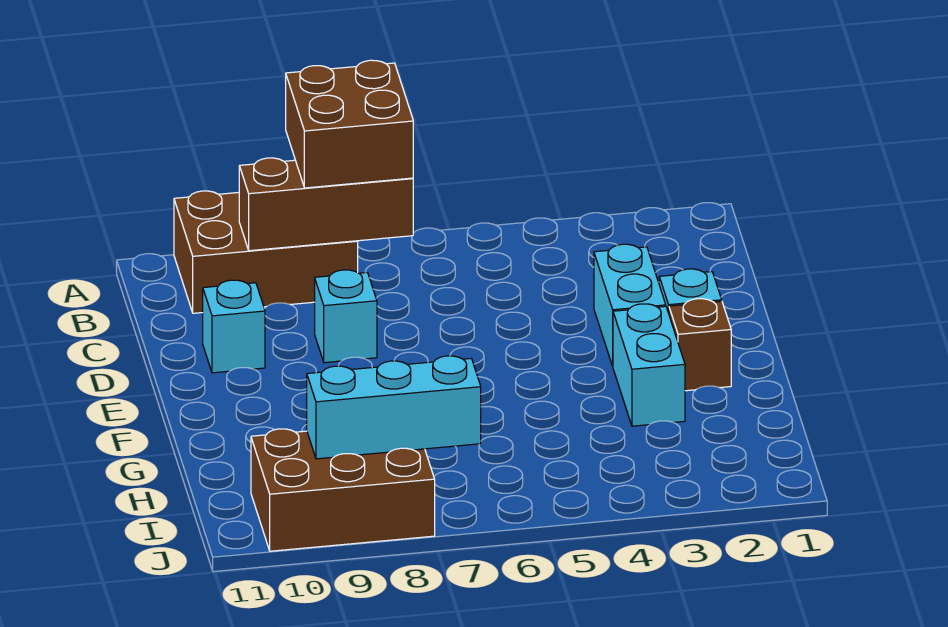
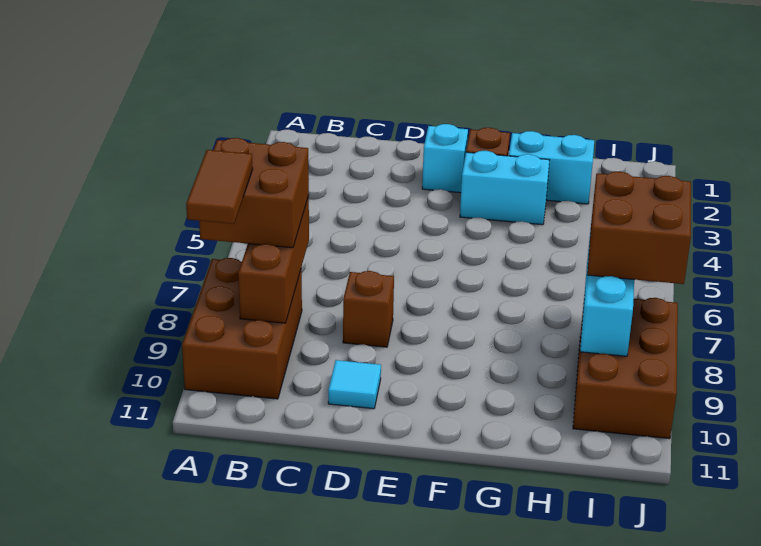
none -> brown 1x2 tile [186,150,253,224]
cyan 1x2 brick [594,244,666,366] -> cyan 1x2 brick moved to [509,131,594,204]
cyan 1x1 brick [315,270,377,363] -> brown 1x1 brick [343,271,394,347]
cyan 1x1 brick [203,280,265,373] -> cyan 1x1 tile [328,360,381,409]
none -> brown 2x2 brick [587,172,691,284]

